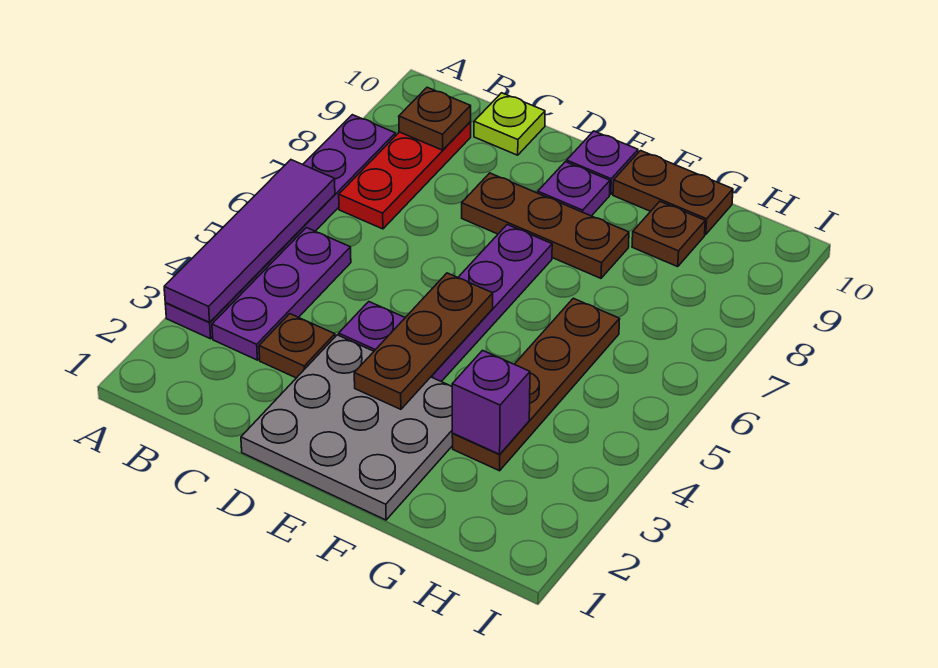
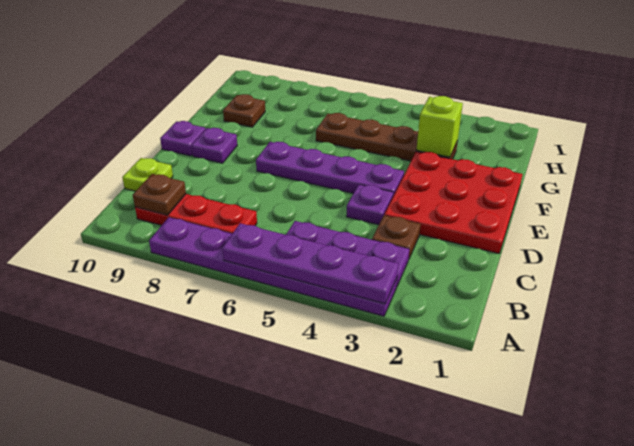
purple 1x4 tile [164,160,335,322] -> purple 1x4 plate [222,223,399,304]
grey 3x3 plate [241,335,453,520] -> red 3x3 plate [384,152,523,254]
brown 1x3 plate [462,173,629,278] -> none
brown 1x3 plate [354,273,493,409] -> none
brown 1x2 plate [613,151,733,235] -> none
purple 1x1 brick [452,350,530,454] -> lime 1x1 brick [417,96,463,157]

